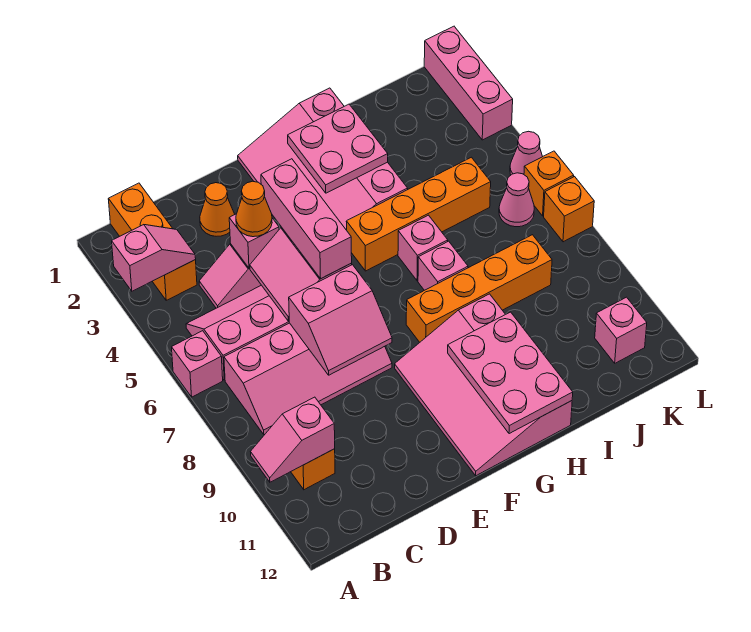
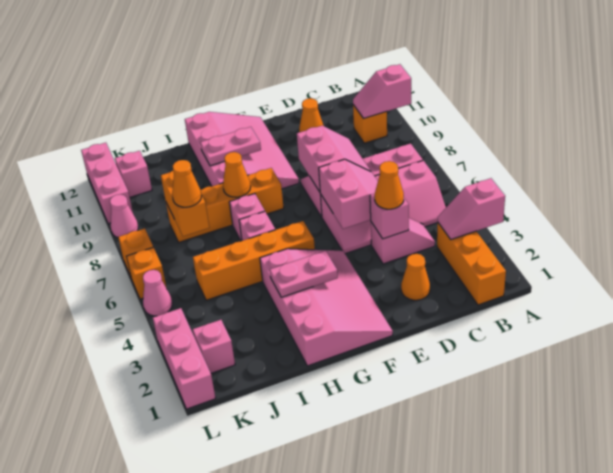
pink 1x1 brick [172,331,223,397] -> pink 1x1 brick moved to [193,320,235,373]
pink 1x2 slope [251,397,335,482] -> pink 1x2 slope turned to [353,64,411,119]
pink 2x2 slope [289,265,392,375] -> pink 2x2 slope turned to [297,126,371,192]
none -> orange 1x1 cone [299,98,324,132]
pink 1x3 brick [261,159,352,279] -> pink 1x3 brick moved to [81,143,133,224]
pink 2x2 plate [288,104,388,193] -> pink 1x2 plate [270,251,338,297]
pink 2x3 plate [448,312,573,434] -> pink 1x2 plate [200,127,261,166]
none -> orange 1x1 cone [223,152,251,197]
none -> orange 1x2 brick [161,171,209,236]
none -> orange 1x1 cone [172,160,201,207]
pink 1x1 cone [499,173,534,227] -> pink 1x1 cone moved to [110,194,138,238]

